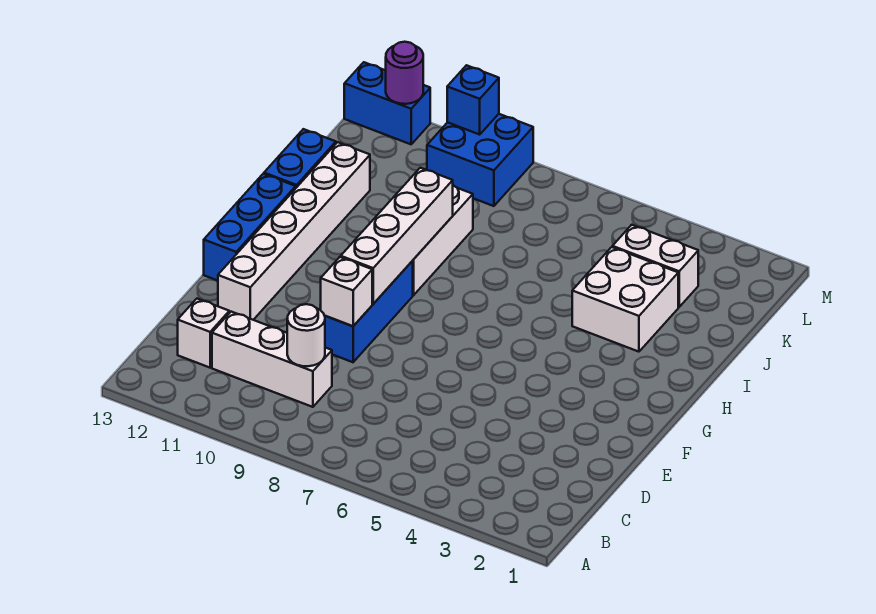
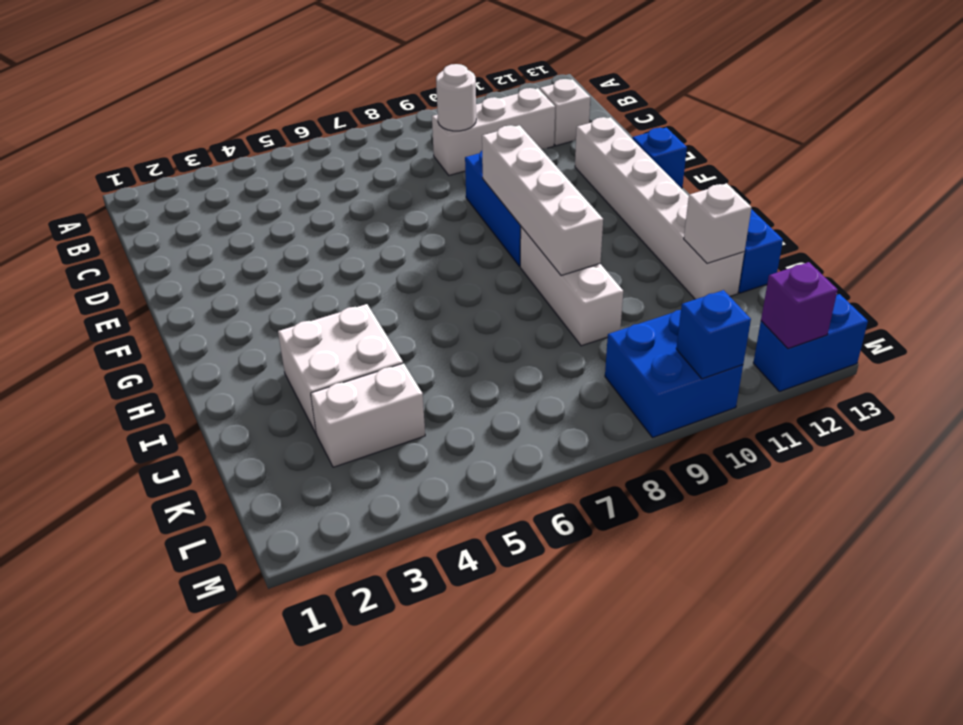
white 1x1 brick [320,257,372,326] -> white 1x1 brick moved to [684,183,752,264]
blue 1x3 brick [204,174,296,281] -> blue 1x1 brick [632,128,687,188]
purple 1x1 round brick [386,42,423,104] -> purple 1x1 brick [761,262,838,349]

